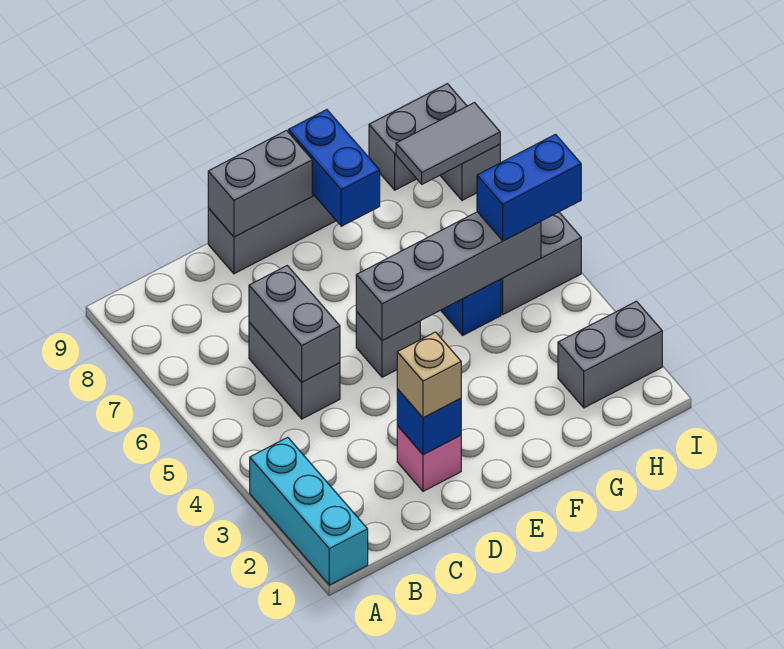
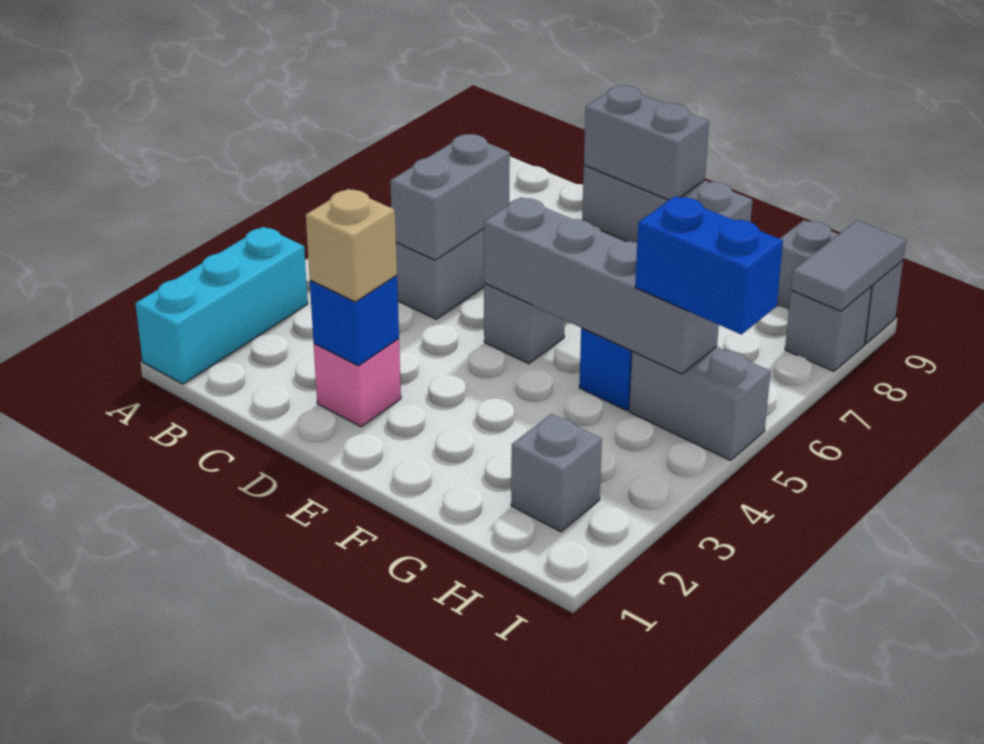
blue 1x2 brick [289,110,380,226] -> none
grey 1x2 brick [558,301,662,408] -> grey 1x1 brick [511,414,602,532]
grey 1x2 tile [396,103,500,184] -> grey 1x2 tile turned to [791,220,906,311]

